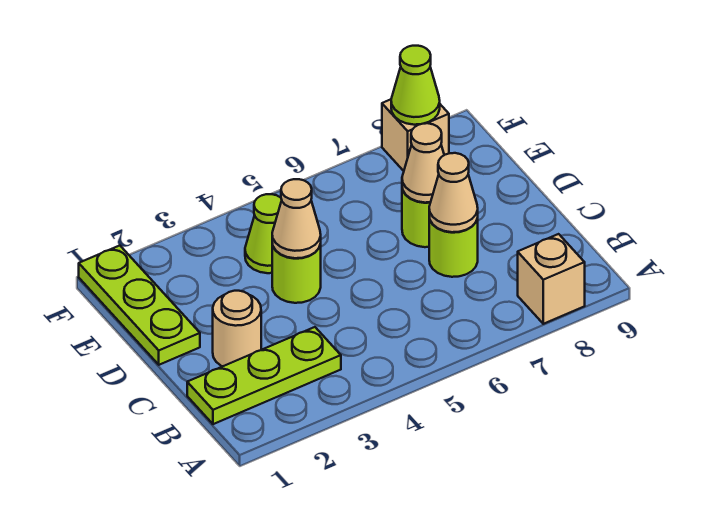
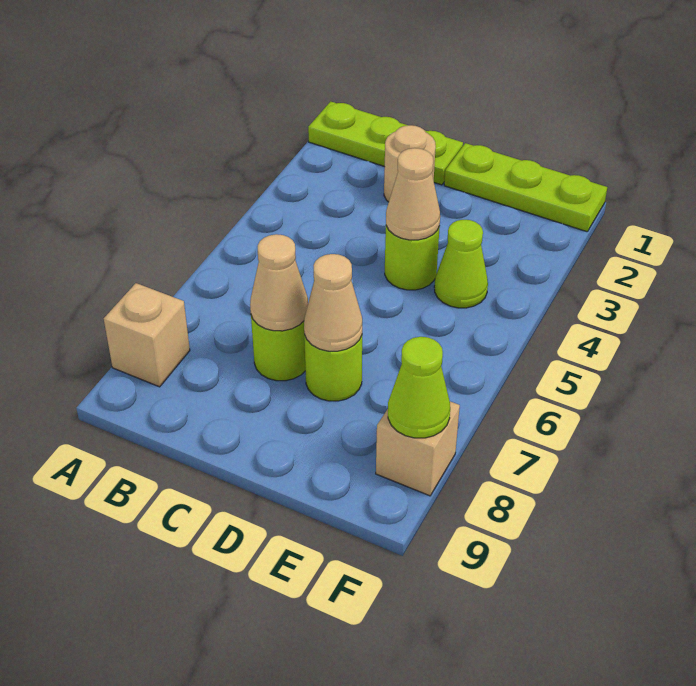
lime 1x3 plate [187,327,341,424] -> lime 1x3 plate turned to [308,102,463,185]

